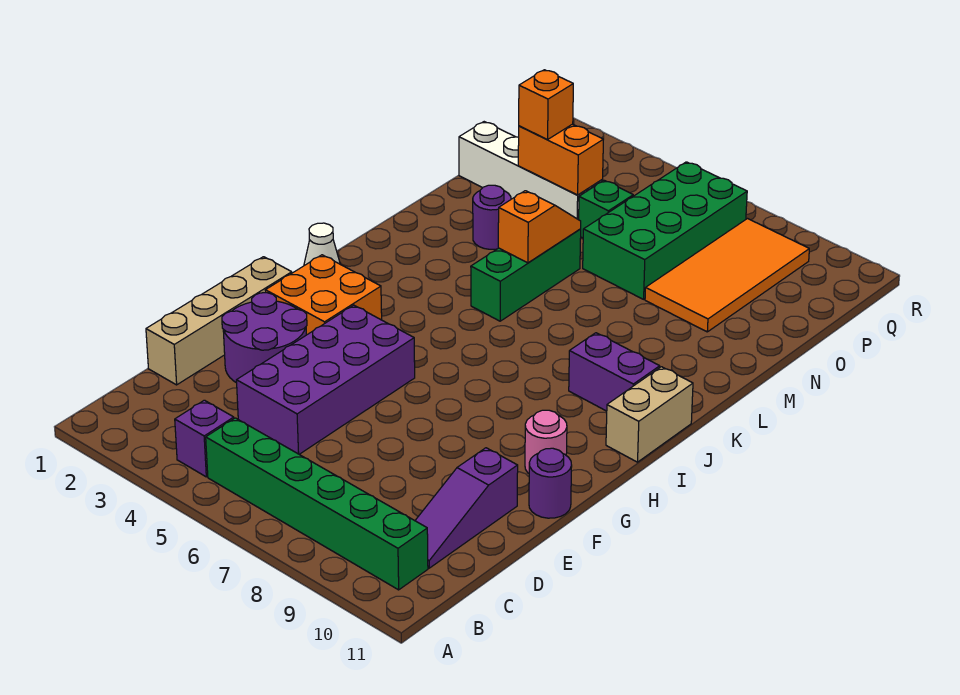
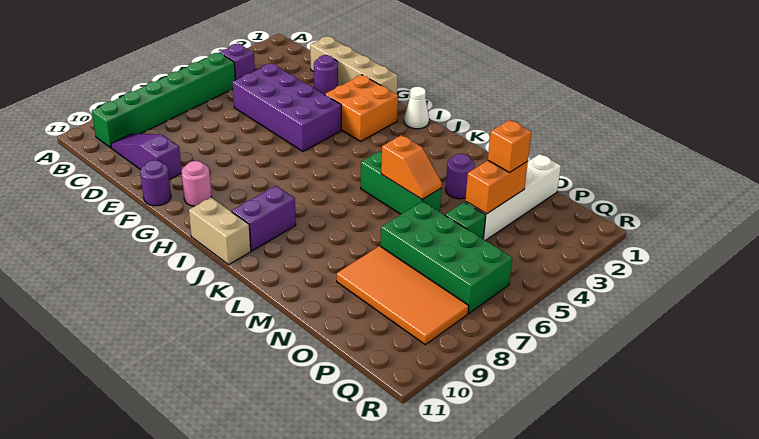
purple 2x2 round brick [222,293,307,383] -> purple 1x1 round brick [314,55,338,95]

